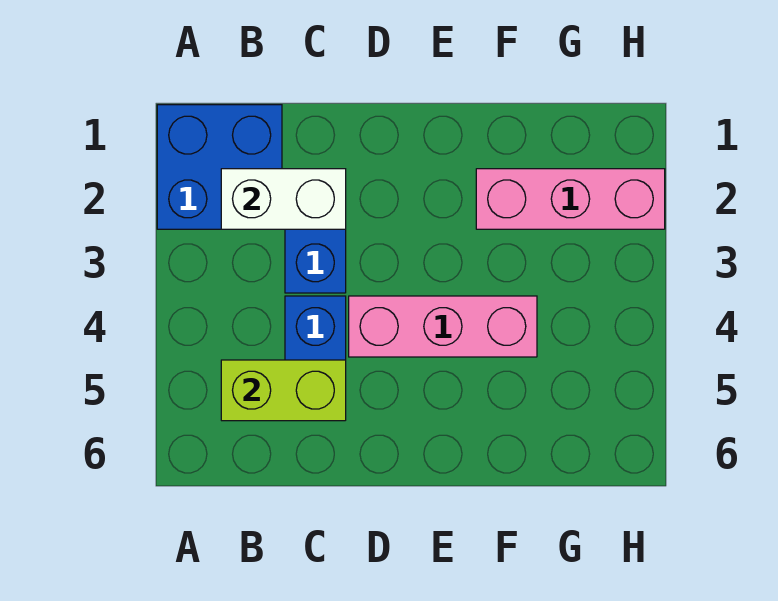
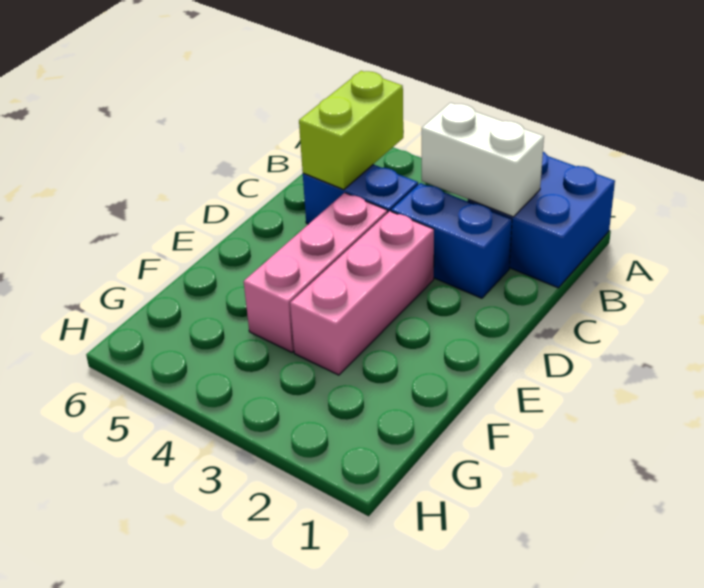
white 1x2 brick [221,169,346,229] -> white 1x2 brick turned to [422,103,544,217]
pink 1x3 brick [476,169,665,229] -> pink 1x3 brick moved to [290,211,434,375]

